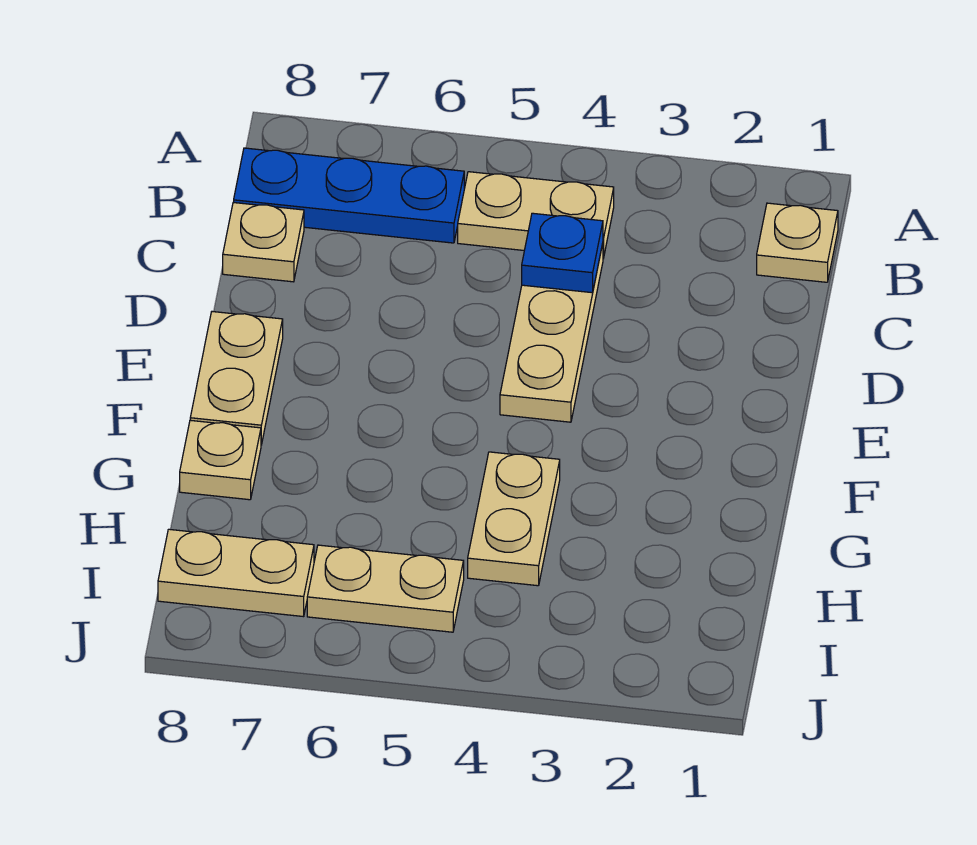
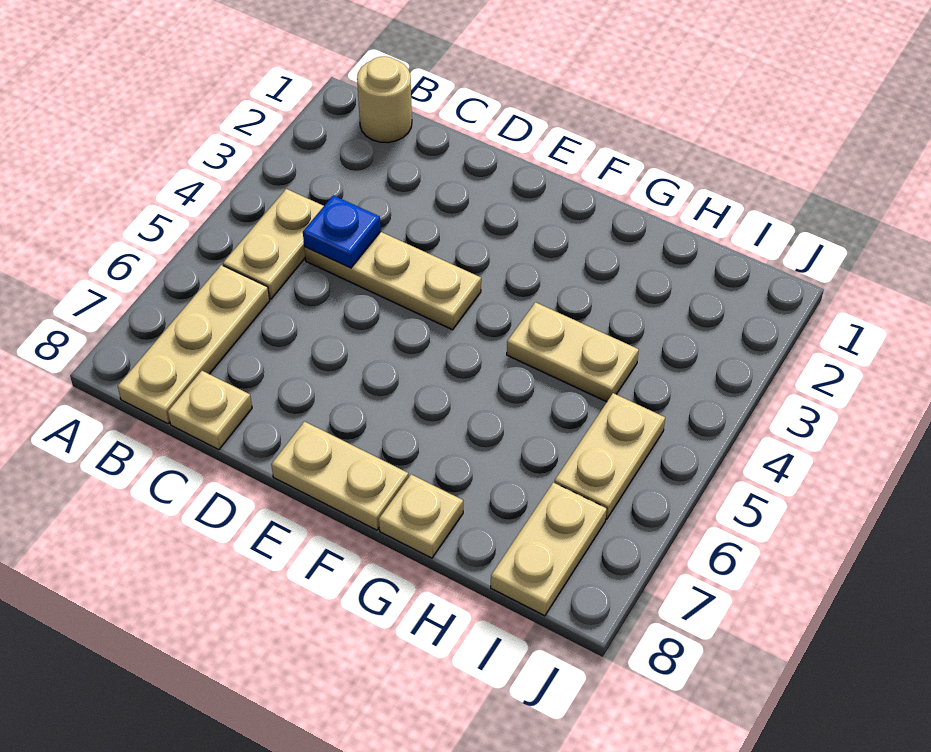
tan 1x1 plate [757,203,838,282] -> tan 1x1 round brick [357,56,412,143]
blue 1x3 plate [234,148,464,243] -> tan 1x3 plate [118,265,270,424]

